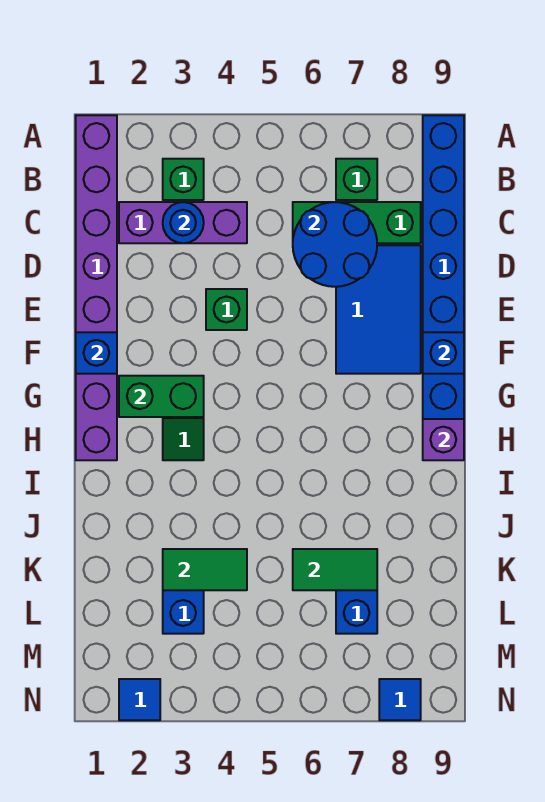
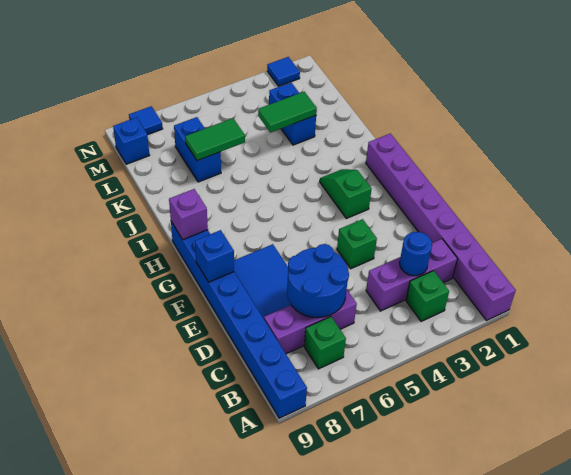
green 1x3 brick [293,202,421,243] -> purple 1x3 brick [264,290,357,354]
blue 1x1 brick [76,332,117,374] -> blue 1x1 brick moved to [113,117,150,164]
green 1x2 brick [119,376,204,417] -> none

